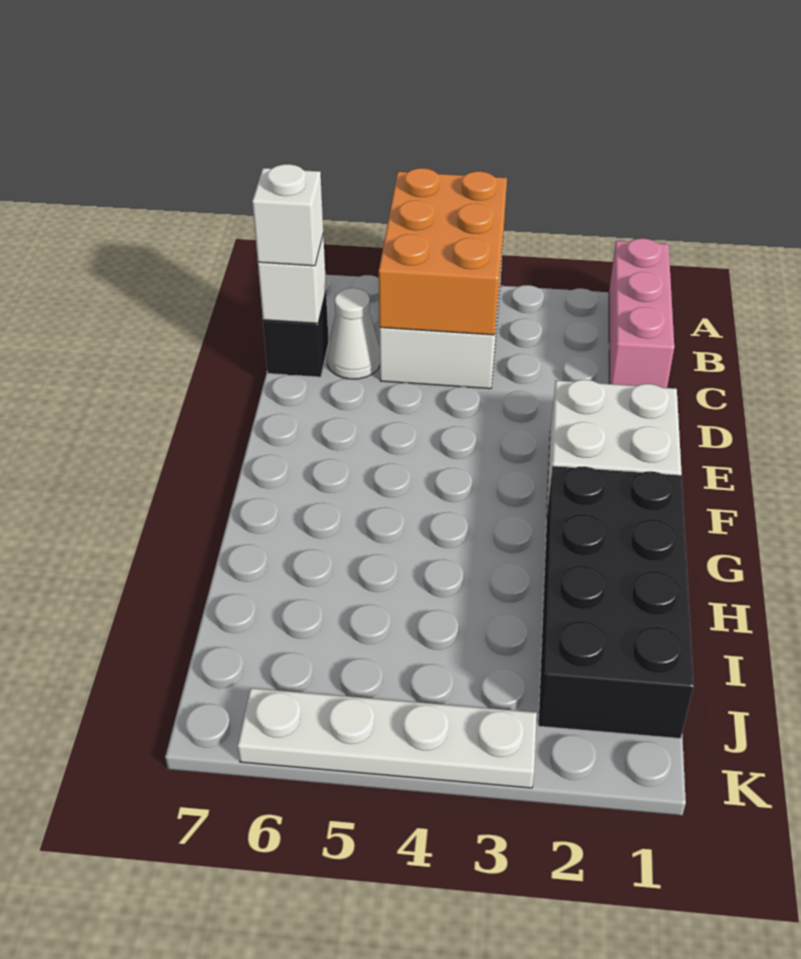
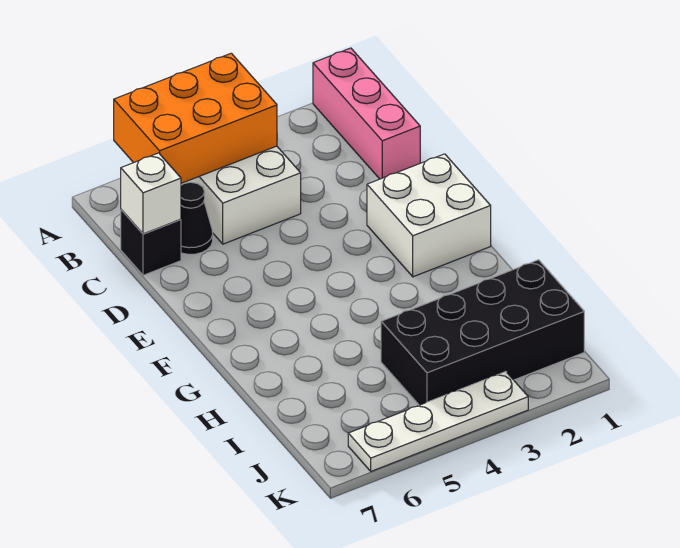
orange 2x3 brick [379,168,507,335] -> orange 2x3 brick turned to [114,53,277,183]
white 1x1 cone [327,288,380,379] -> black 1x1 cone [181,182,213,254]
white 1x1 brick [252,164,323,266] -> none
black 2x4 brick [538,466,694,738] -> black 2x4 brick turned to [381,260,584,405]

